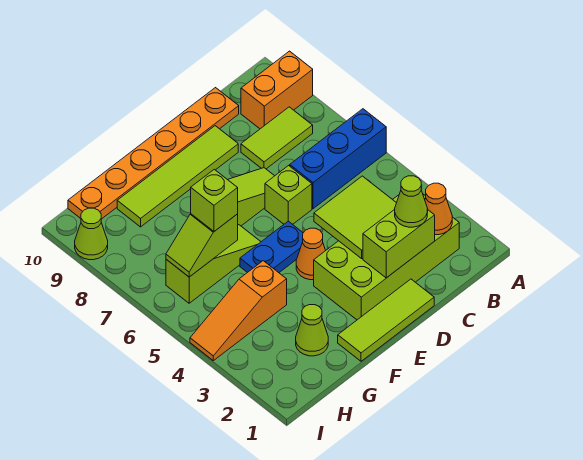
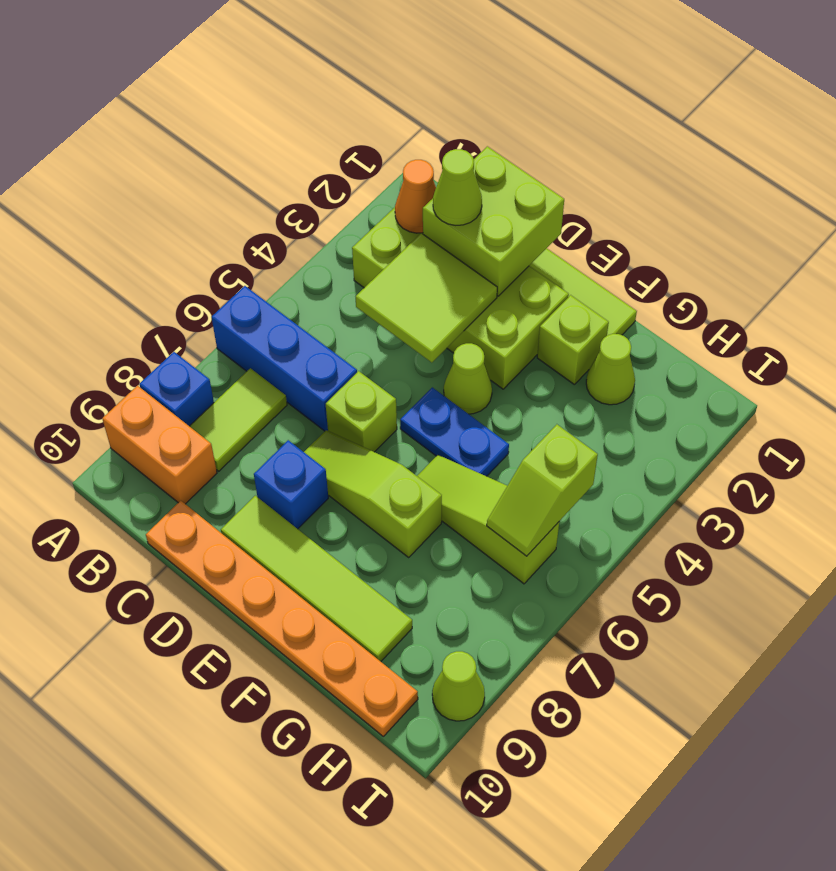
none -> blue 1x1 brick [139,352,214,426]
lime 1x2 tile [241,107,313,169] -> lime 1x2 tile turned to [190,368,287,471]
lime 1x2 brick [363,209,435,278] -> lime 2x2 brick [423,146,564,296]
none -> blue 1x1 brick [254,440,328,529]
orange 1x1 cone [296,228,326,280] -> lime 1x1 cone [444,343,492,414]
orange 1x3 slope [190,261,287,361] -> none
lime 1x2 slope [166,214,238,277] -> lime 1x2 slope turned to [487,425,598,556]
lime 1x1 brick [191,169,238,231] -> lime 1x1 brick moved to [537,295,609,385]

